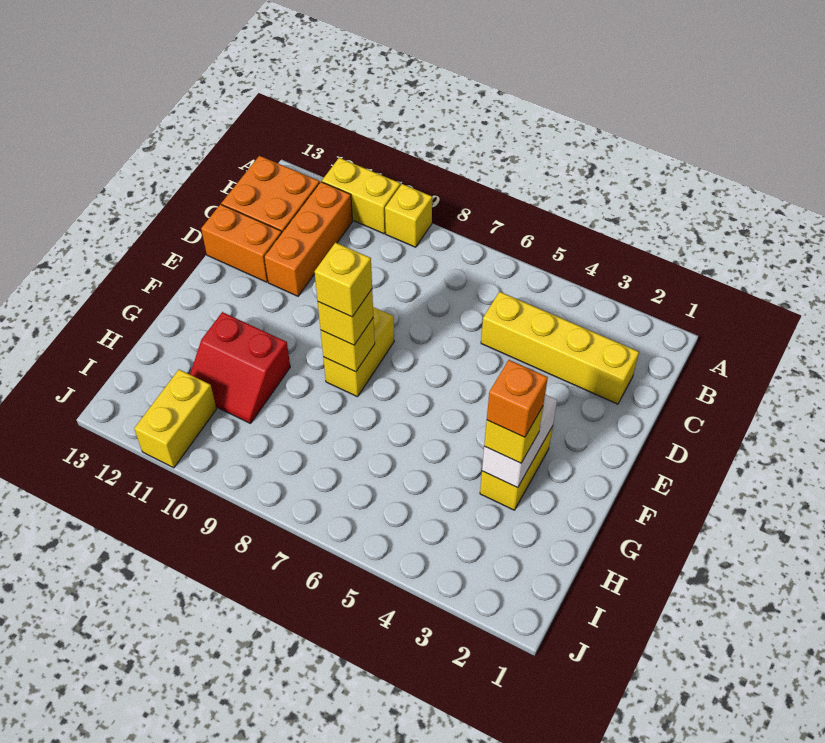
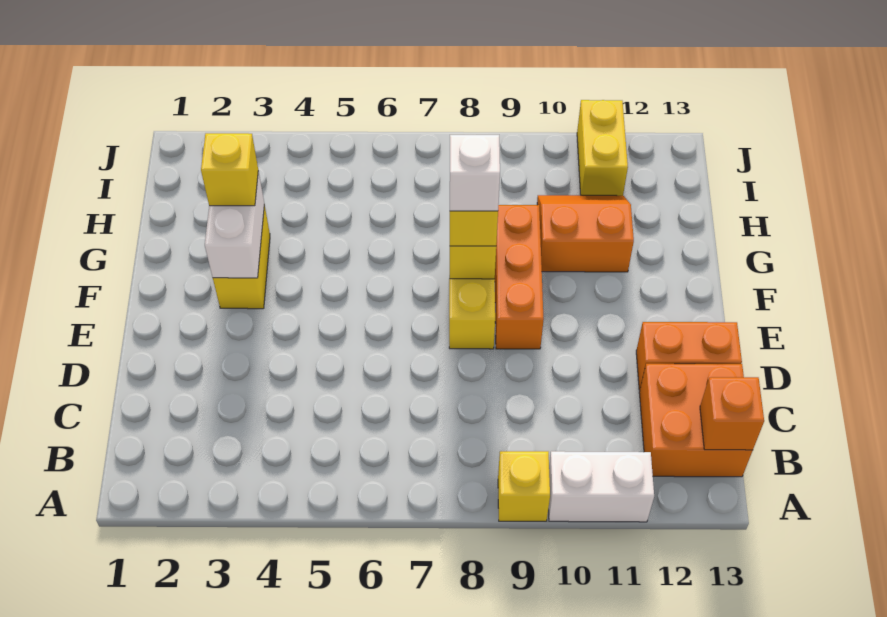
yellow 1x2 brick [322,158,400,234] -> white 1x2 brick [548,451,654,522]
orange 1x3 brick [264,182,352,296] -> orange 1x3 brick moved to [495,205,544,349]
yellow 1x4 brick [481,292,639,404] -> none
yellow 1x1 brick [315,243,372,317] -> white 1x1 brick [450,135,500,211]
orange 1x1 brick [487,360,548,437] -> orange 1x1 brick moved to [700,377,764,450]
red 2x2 slope [190,312,290,423] -> orange 2x2 slope [537,195,634,272]

